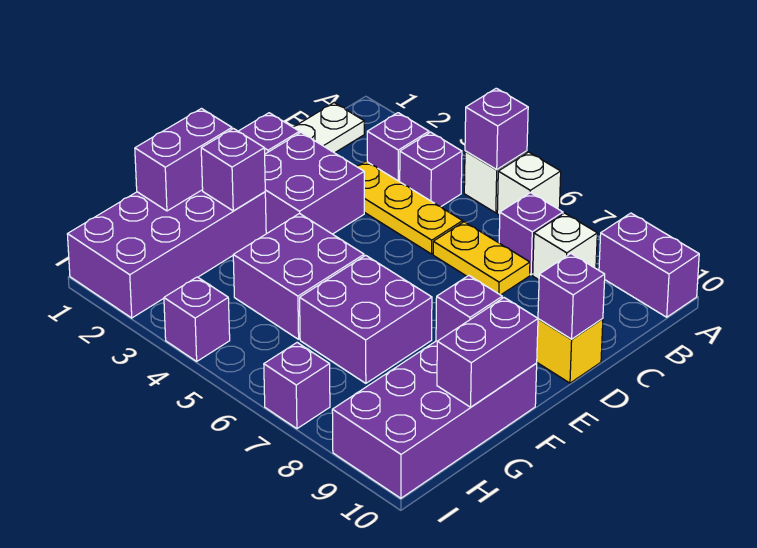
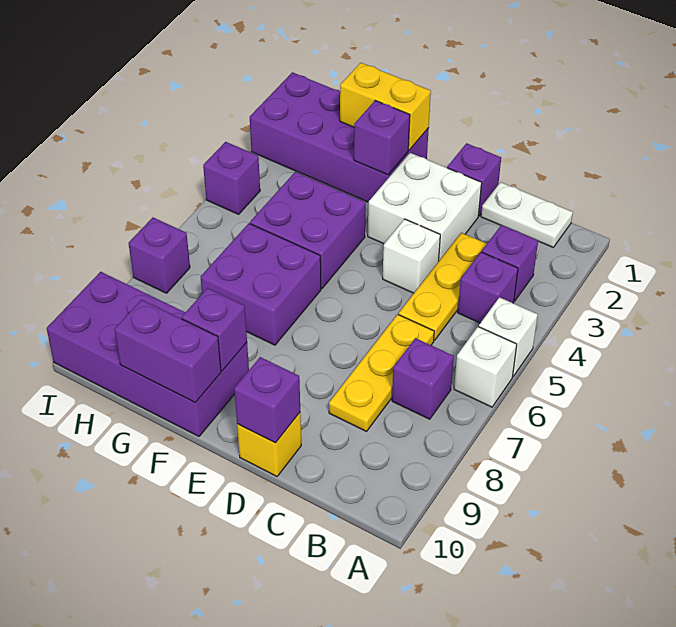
purple 1x1 brick [465,88,528,170] -> none
purple 1x2 brick [599,213,699,317] -> none
white 1x1 brick [533,213,597,280] -> white 1x1 brick moved to [383,219,440,293]
yellow 1x2 plate [433,222,530,295] -> yellow 1x3 plate [329,314,434,431]
purple 2x2 brick [265,133,364,234] -> white 2x2 brick [368,153,482,260]
purple 1x2 brick [135,109,232,211] -> yellow 1x2 brick [340,63,431,150]

